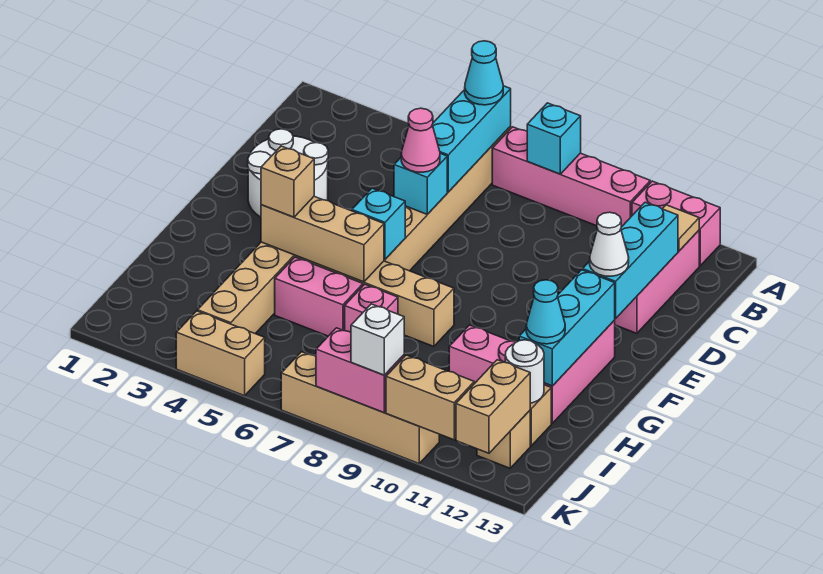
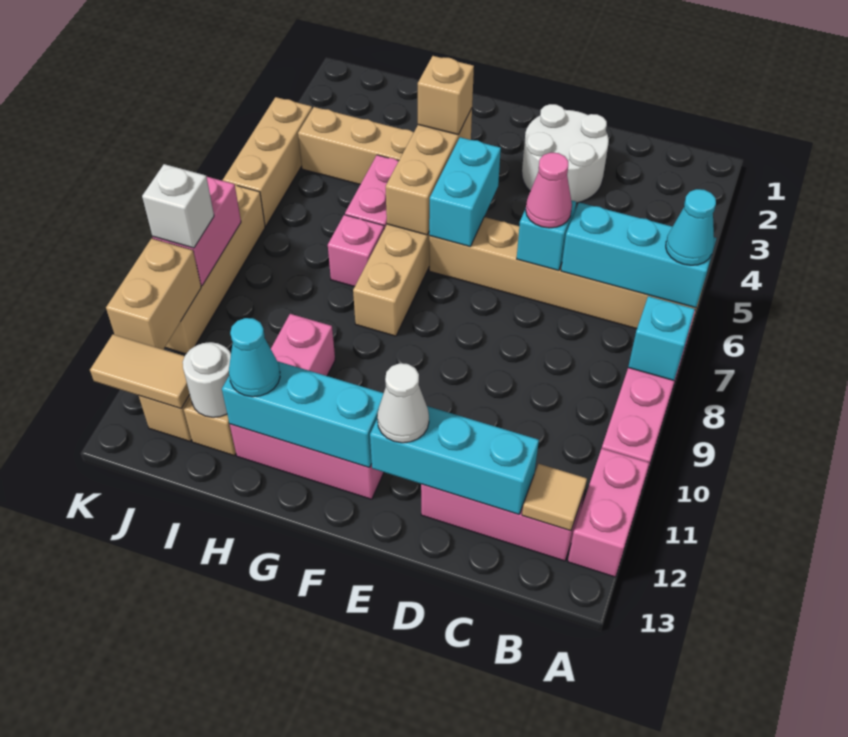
cyan 1x1 brick [352,188,405,259] -> cyan 1x2 brick [429,137,501,247]
tan 1x2 brick [456,360,530,453] -> tan 1x2 tile [90,334,190,409]
tan 1x2 brick [176,311,265,396] -> tan 1x3 brick [223,97,312,226]

